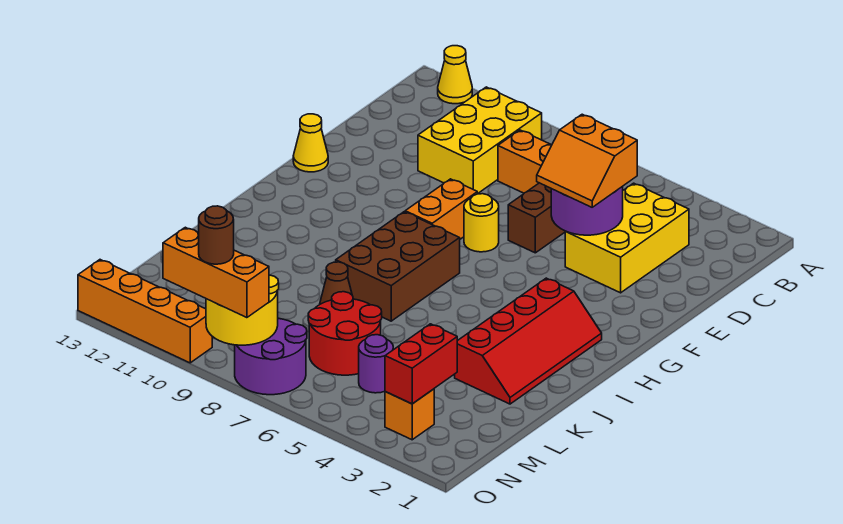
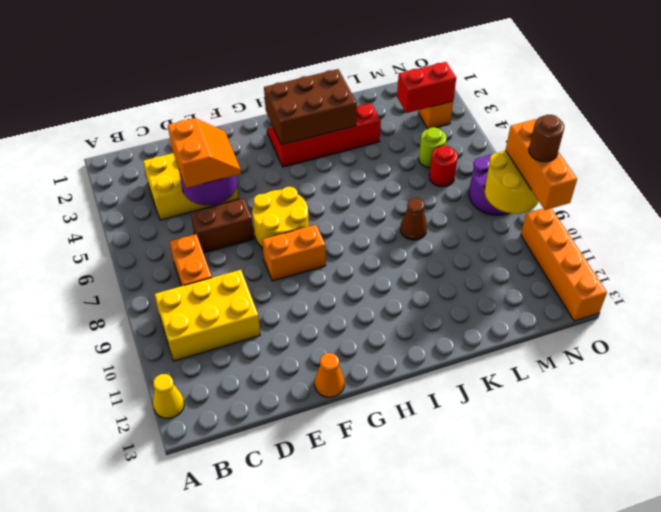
yellow 1x1 round brick [464,194,499,252] -> yellow 2x2 round brick [252,187,309,248]
yellow 1x1 cone [293,114,328,172] -> orange 1x1 cone [315,353,344,397]
brown 2x3 brick [336,212,460,321] -> brown 2x3 brick moved to [264,69,357,145]
red 2x2 round brick [308,292,382,375] -> red 1x1 round brick [429,146,458,187]
purple 1x1 round brick [359,335,393,393] -> lime 1x1 round brick [419,127,447,168]

